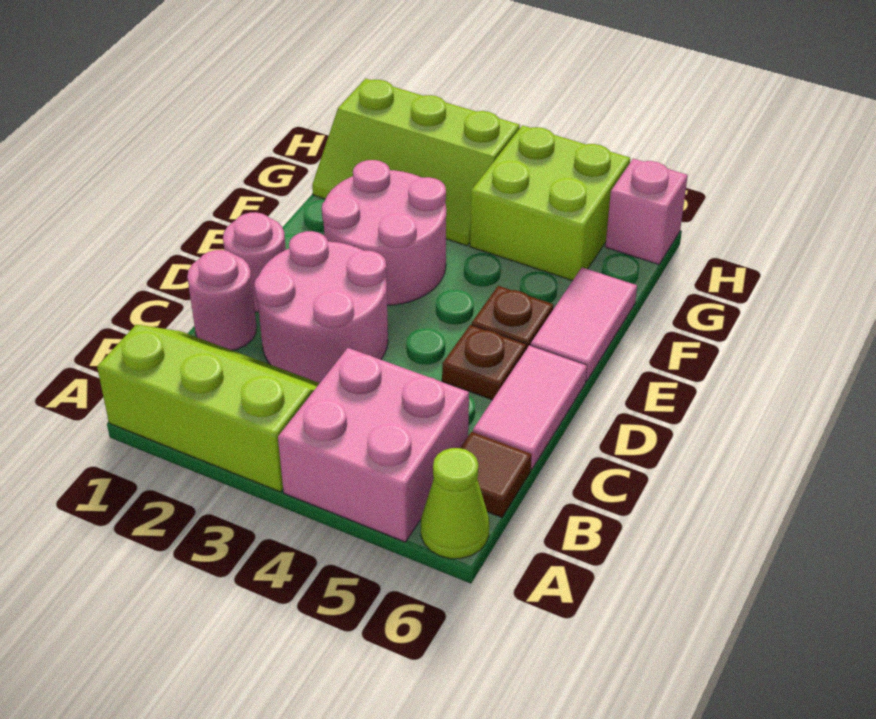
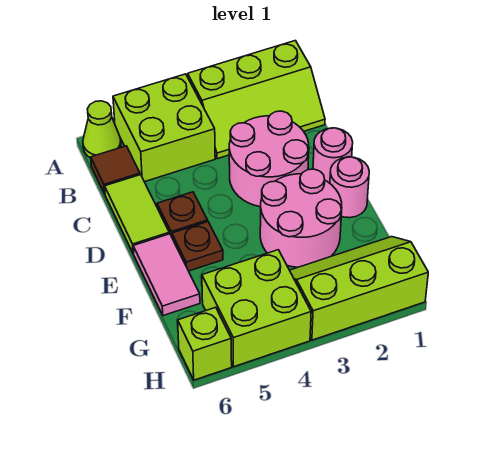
pink 2x2 brick [278,348,469,542] -> lime 2x2 brick [113,74,215,182]
pink 1x1 round brick [187,250,257,350] -> pink 1x1 round brick moved to [330,157,369,218]
pink 1x2 tile [473,345,587,470] -> lime 1x2 tile [105,175,169,254]
pink 1x1 brick [605,159,688,264] -> lime 1x1 brick [178,307,232,380]

